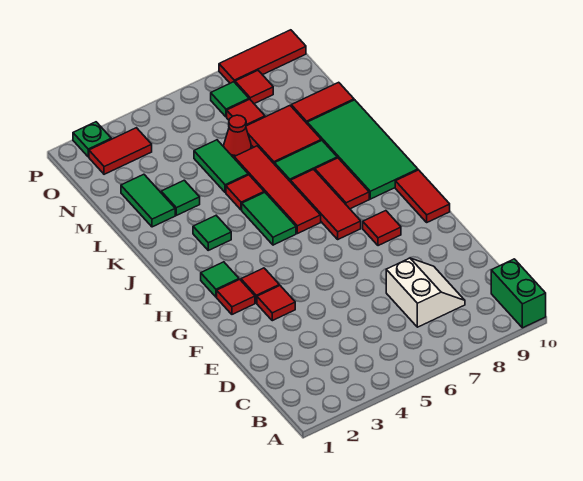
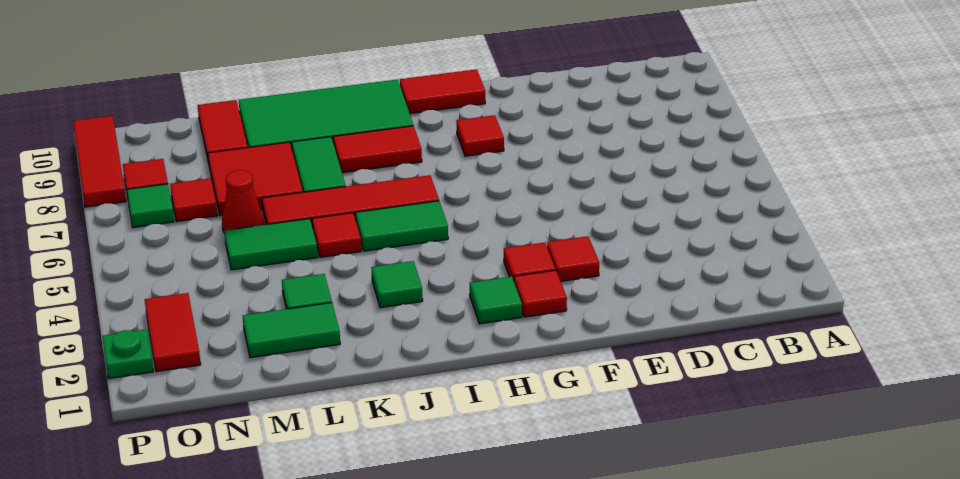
green 1x2 brick [491,259,546,328] -> none
white 2x2 slope [386,258,465,327] -> none
red 1x3 tile [291,169,361,239] -> none

